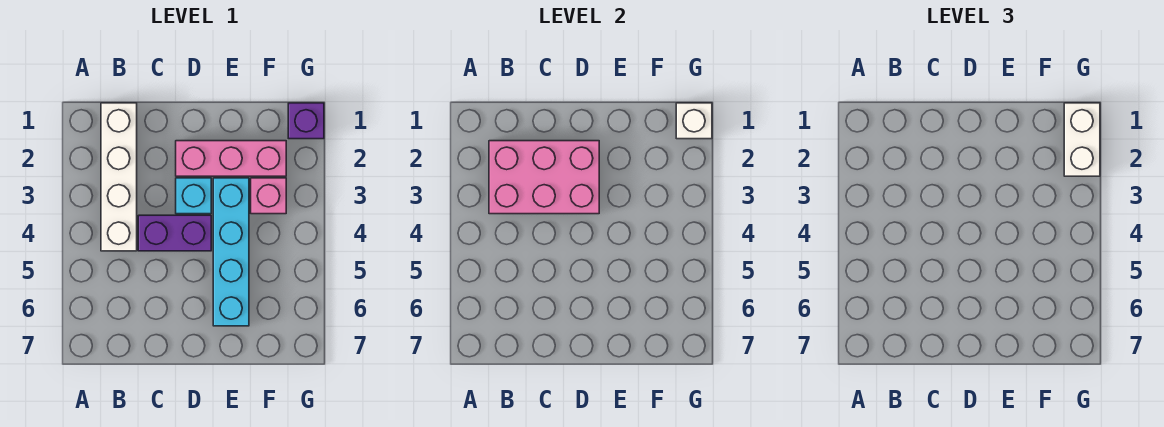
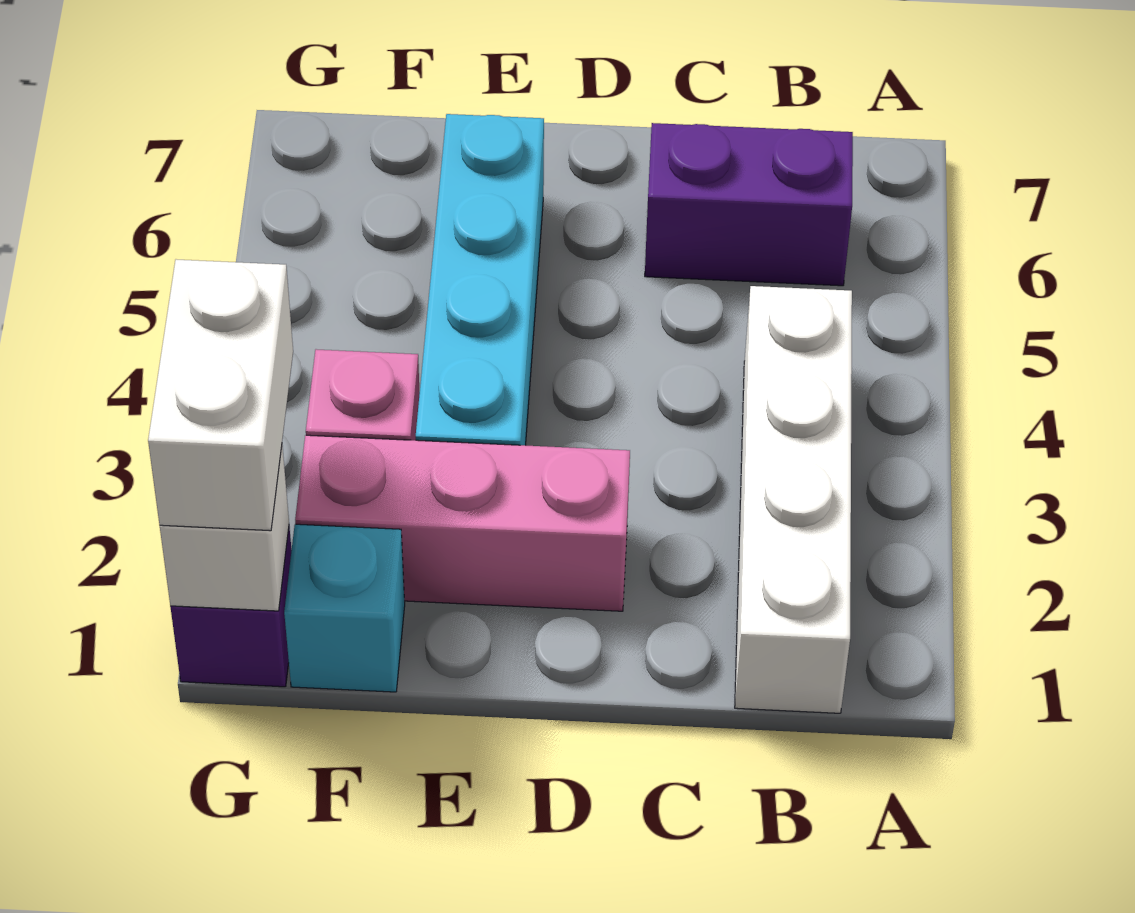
pink 2x3 brick [489,141,599,214] -> none
purple 1x2 brick [138,215,211,251] -> purple 1x2 brick moved to [645,123,853,286]
cyan 1x1 brick [176,178,211,214] -> cyan 1x1 brick moved to [284,524,405,692]

